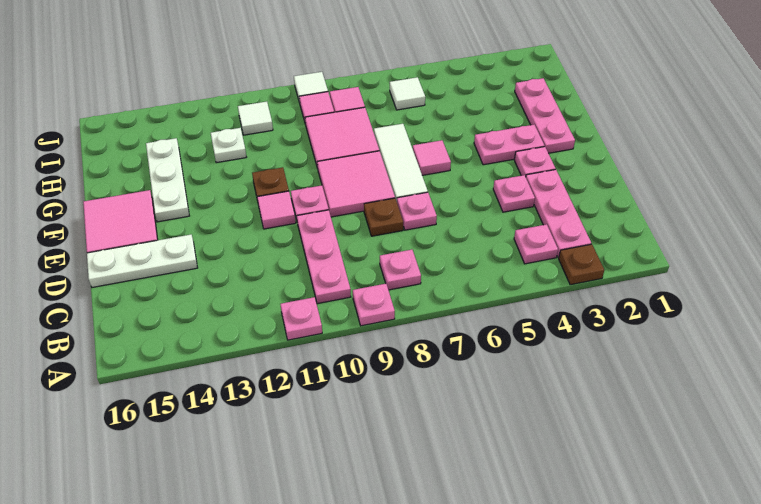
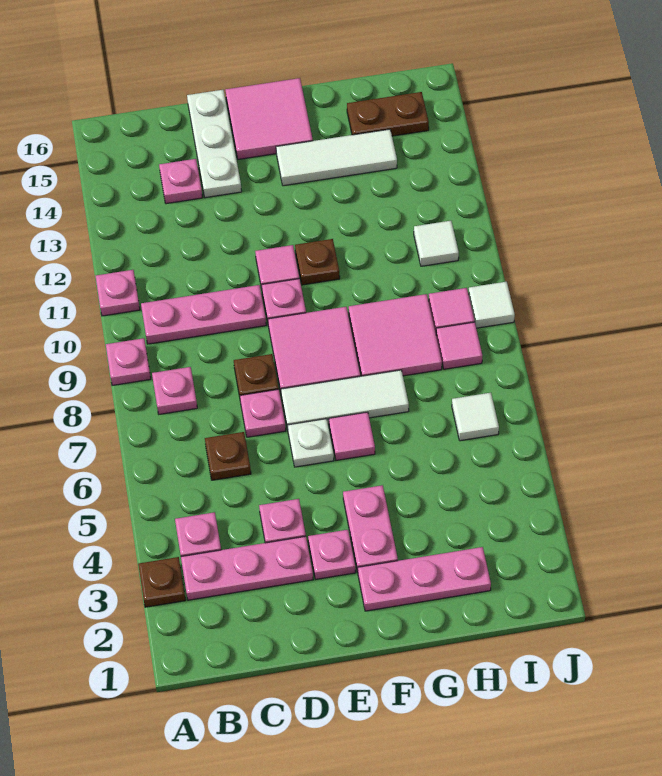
none -> brown 1x1 plate [205,432,251,480]
none -> pink 1x1 plate [159,159,203,204]
white 1x3 plate [146,138,189,222] -> white 1x3 tile [276,129,397,186]
white 1x1 plate [211,128,246,163] -> white 1x1 plate moved to [288,419,334,467]
none -> brown 1x2 plate [347,92,429,136]

